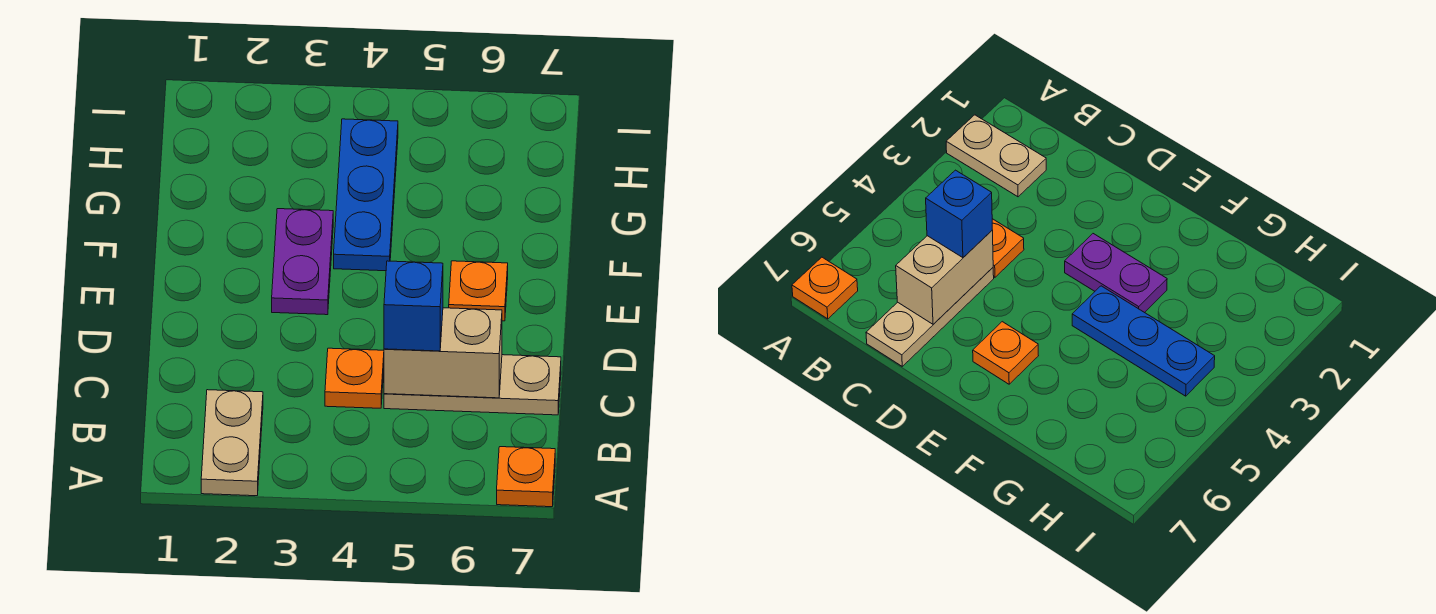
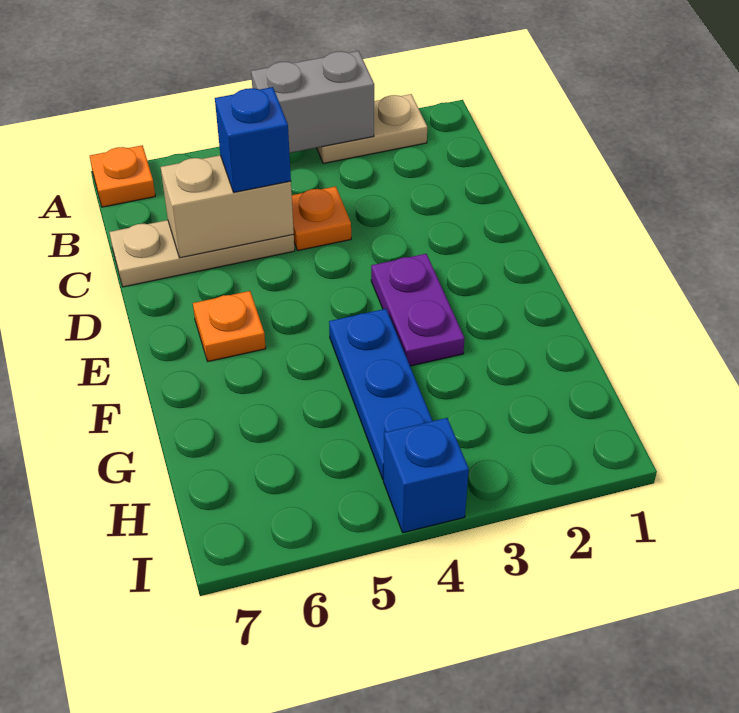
tan 1x2 plate [201,390,263,496] -> tan 1x2 plate turned to [317,94,427,163]
none -> grey 1x2 brick [251,51,374,153]
none -> blue 1x1 brick [383,418,469,533]

